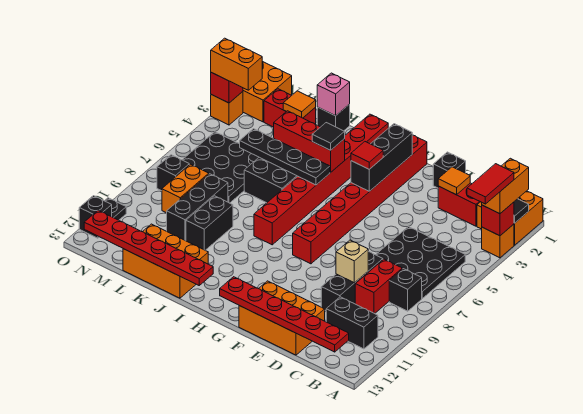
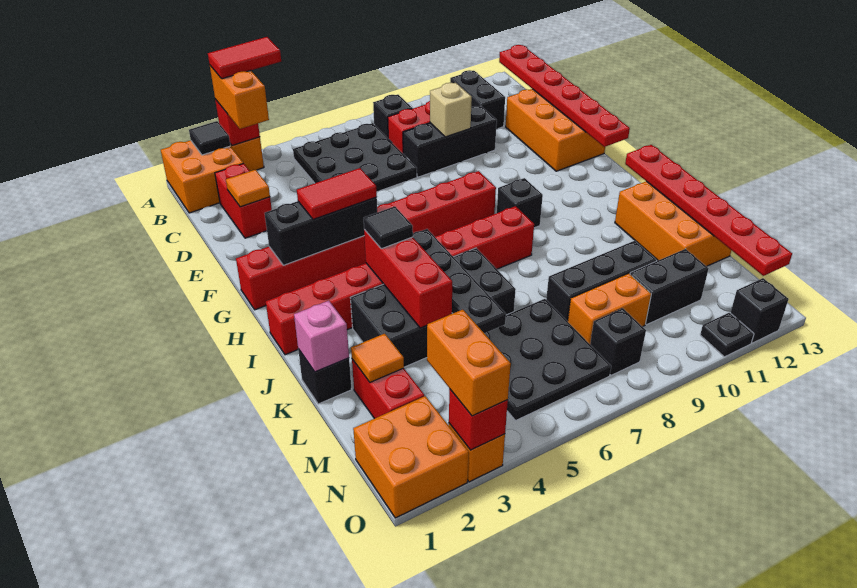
orange 1x2 brick [482,158,529,214] -> orange 1x2 brick turned to [210,66,269,129]
black 1x1 brick [433,152,466,188] -> black 1x1 brick moved to [497,178,543,228]
red 1x1 tile [351,142,383,169] -> red 1x2 tile [297,168,377,220]
black 1x2 brick [186,196,233,250] -> black 1x2 brick moved to [630,249,708,325]

